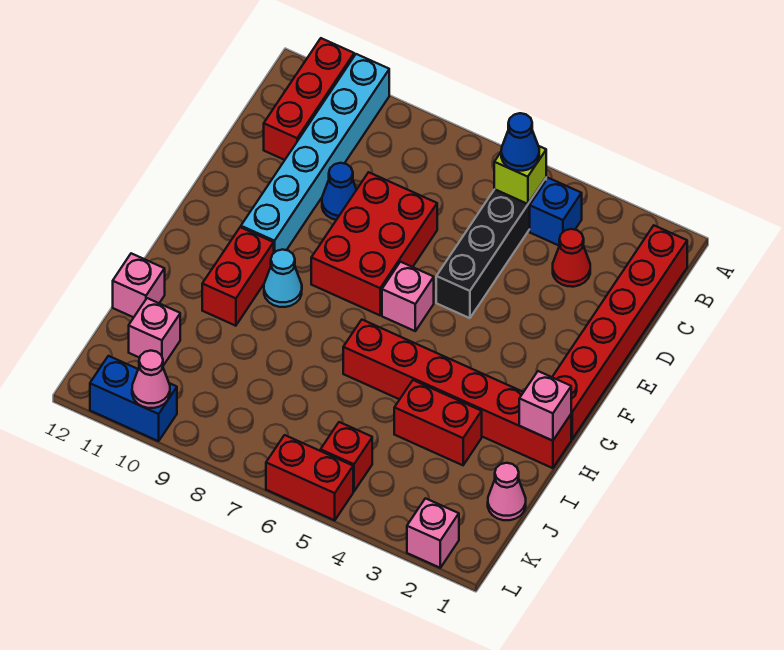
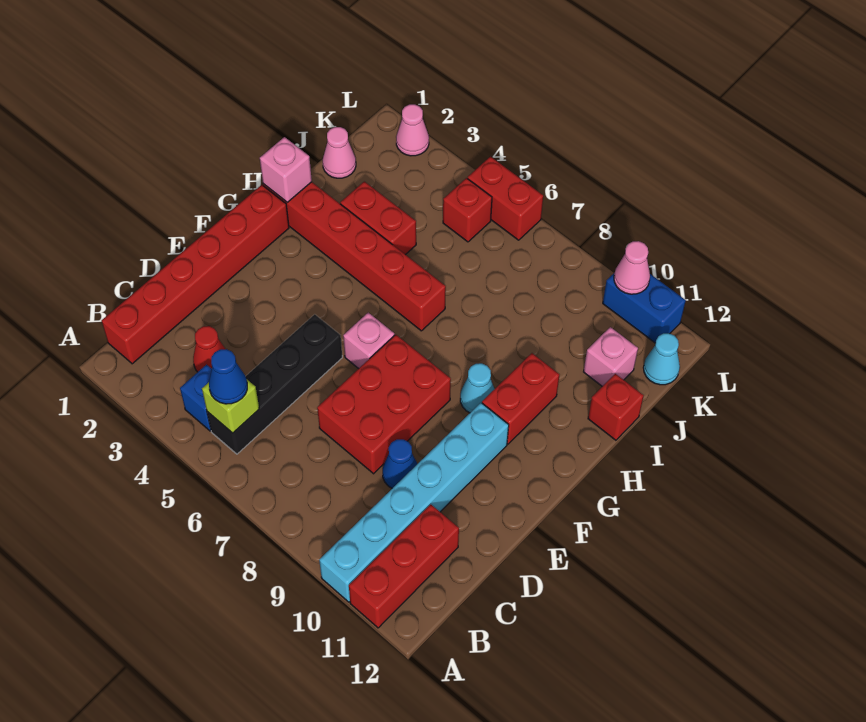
pink 1x1 brick [113,253,165,317] -> red 1x1 brick [588,374,644,440]
none -> cyan 1x1 cone [643,333,680,385]
pink 1x1 brick [407,498,459,568] -> pink 1x1 cone [396,104,429,156]

